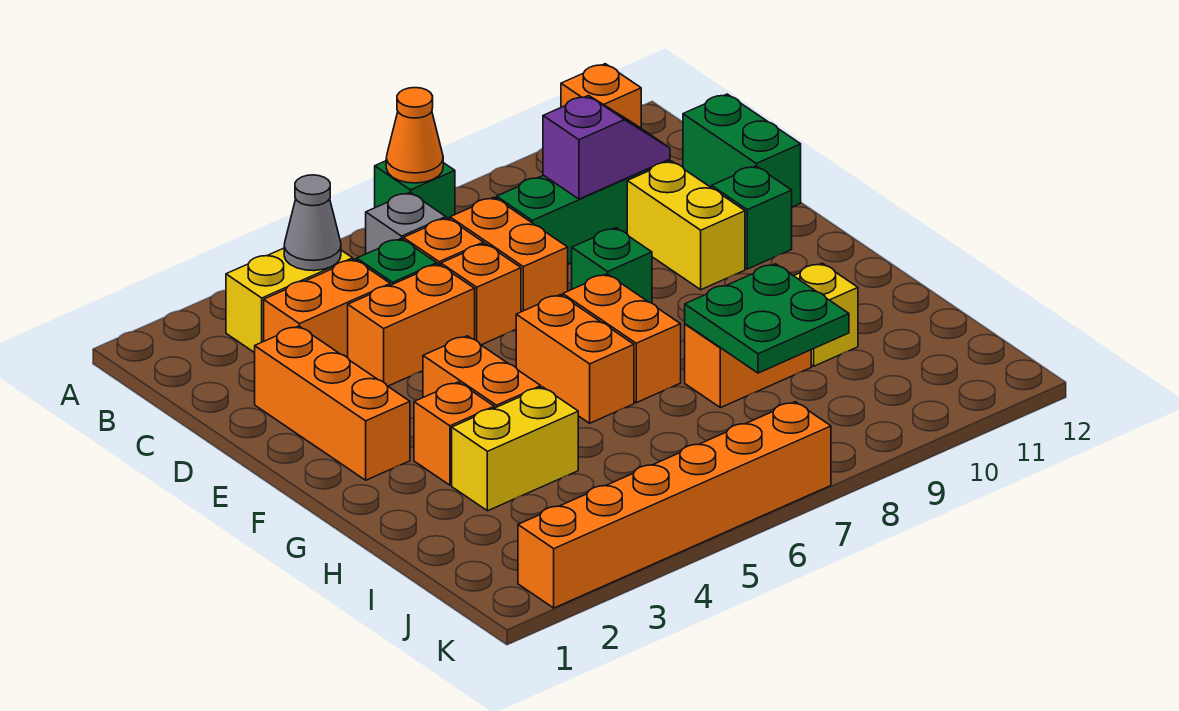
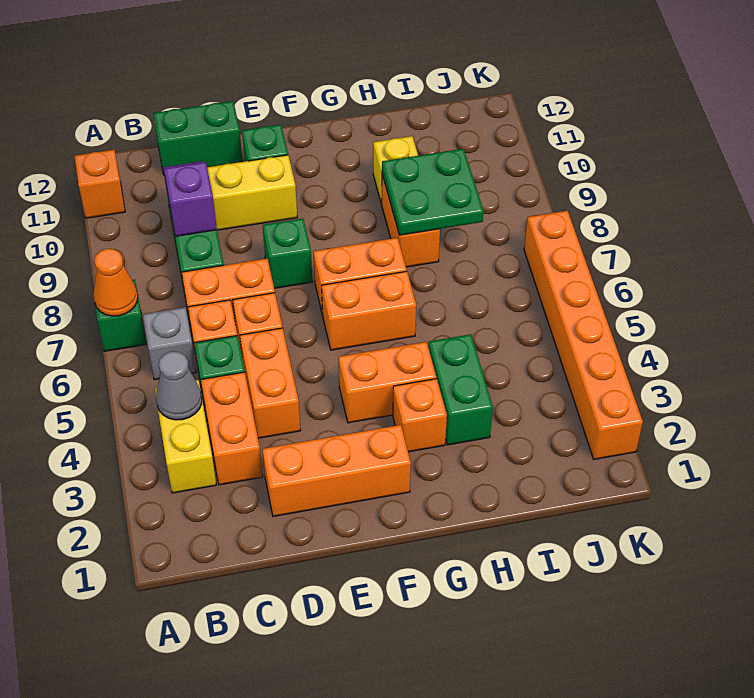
yellow 1x2 brick [452,387,578,511] -> green 1x2 brick [429,334,493,445]

